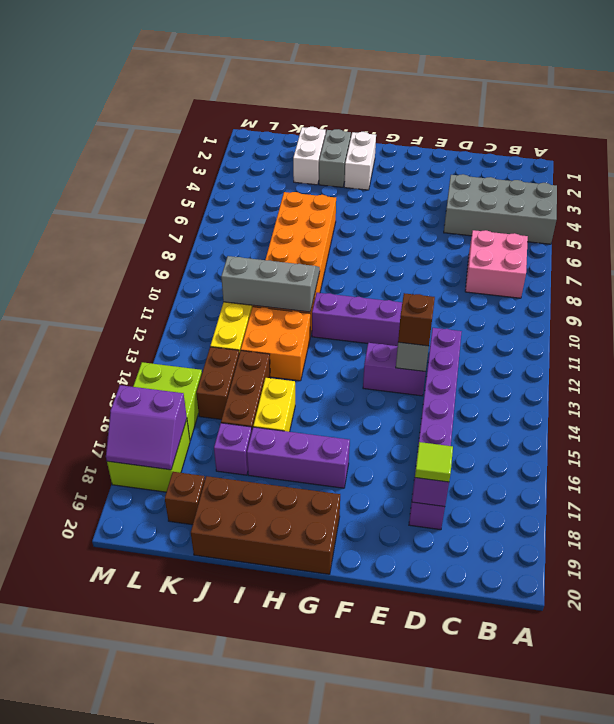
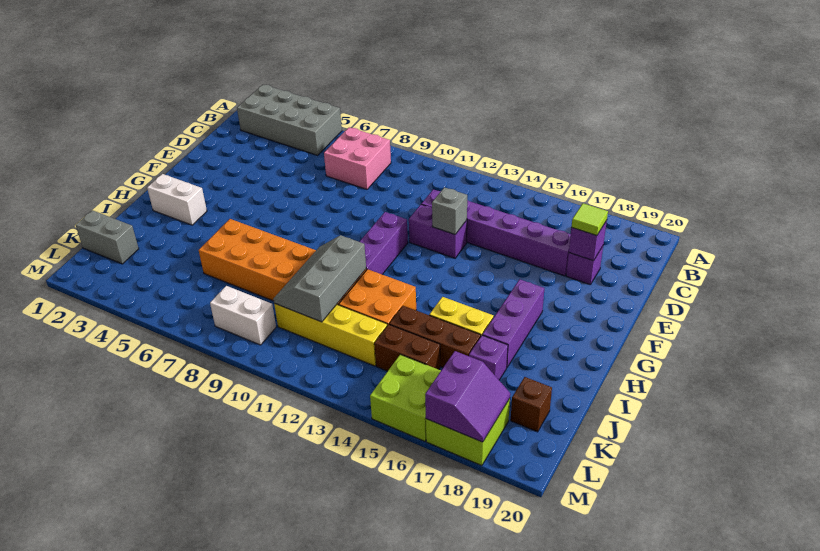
grey 2x4 brick [444,174,557,244] -> grey 2x4 brick turned to [237,85,342,155]
purple 1x2 brick [363,343,426,396] -> purple 1x2 brick turned to [409,205,467,258]
brown 1x1 brick [398,293,435,346] -> none
brown 2x4 brick [191,476,340,574] -> none
grey 1x2 brick [319,129,351,187] -> grey 1x2 brick moved to [76,210,139,264]
white 1x2 brick [293,127,326,185] -> white 1x2 brick moved to [210,286,276,345]

